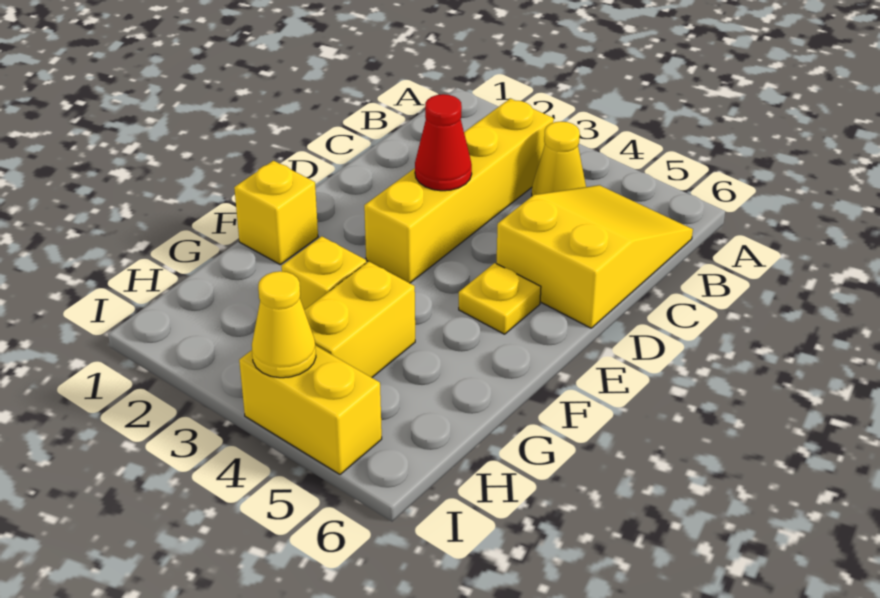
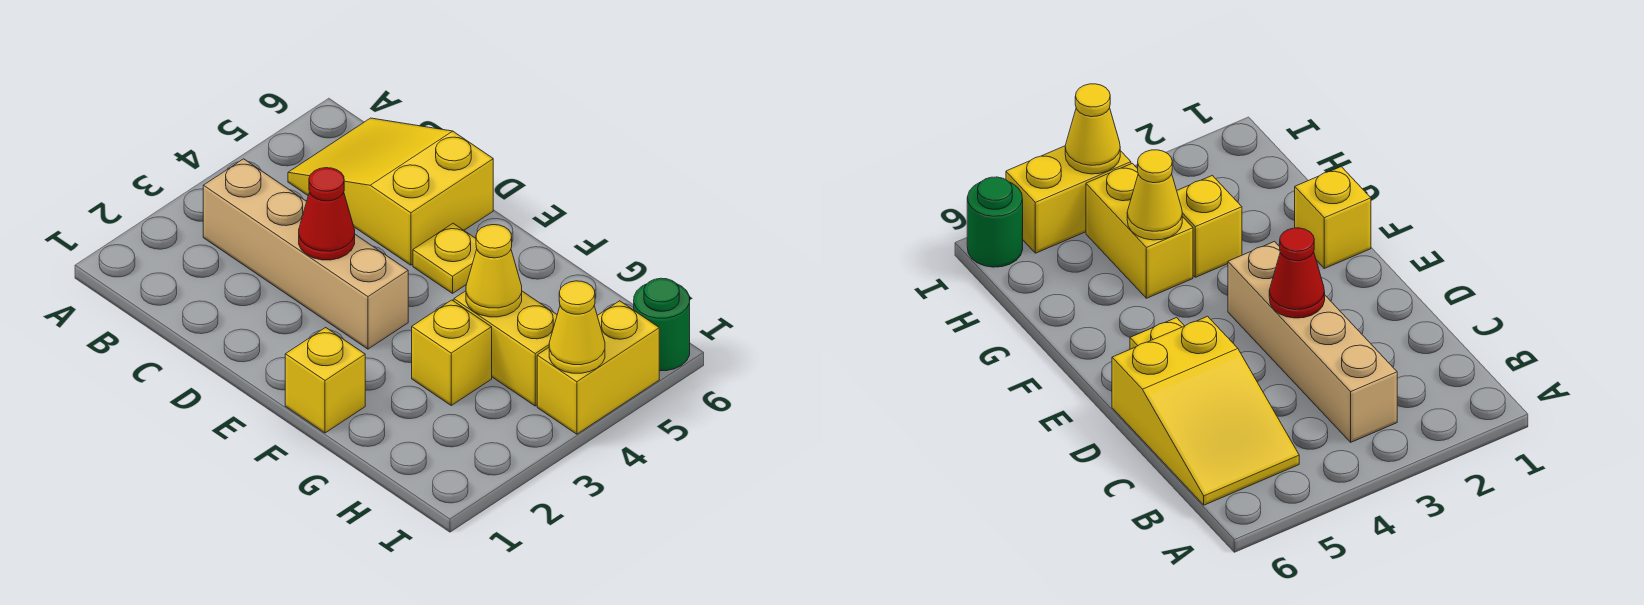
yellow 1x4 brick [364,98,554,283] -> tan 1x4 brick [203,159,408,349]
yellow 1x1 cone [532,121,586,196] -> yellow 1x1 cone moved to [466,225,522,317]
none -> green 1x1 round brick [634,278,690,371]

